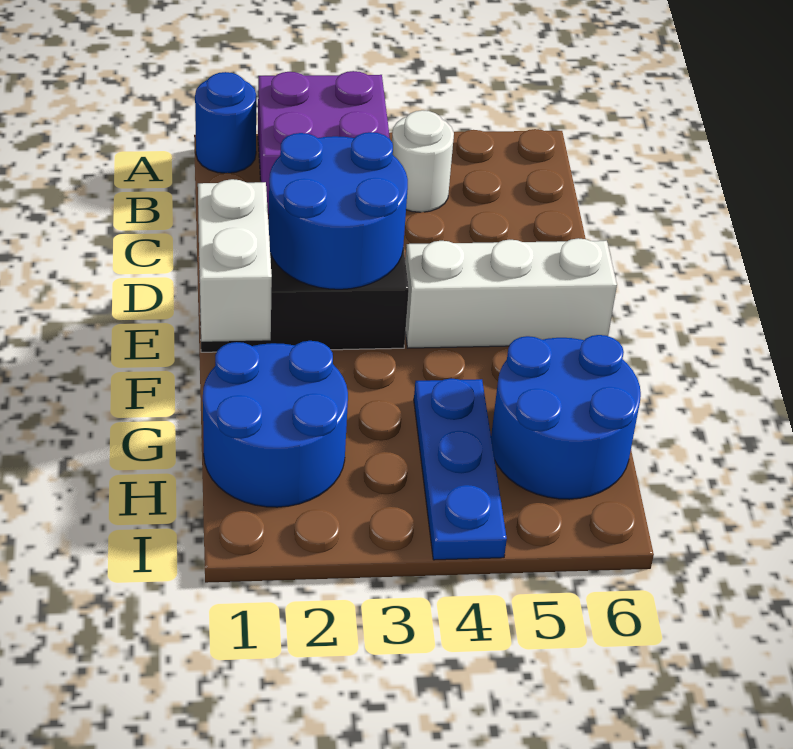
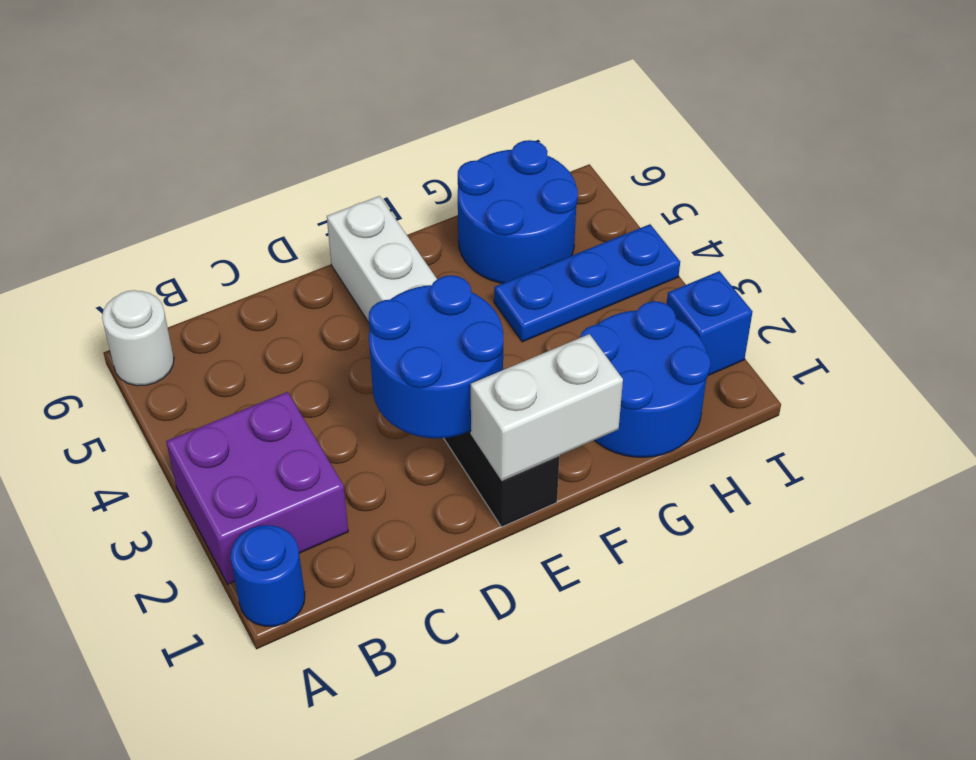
white 1x1 round brick [392,110,454,212] -> white 1x1 round brick moved to [102,290,174,386]
none -> blue 1x1 brick [667,271,752,375]

